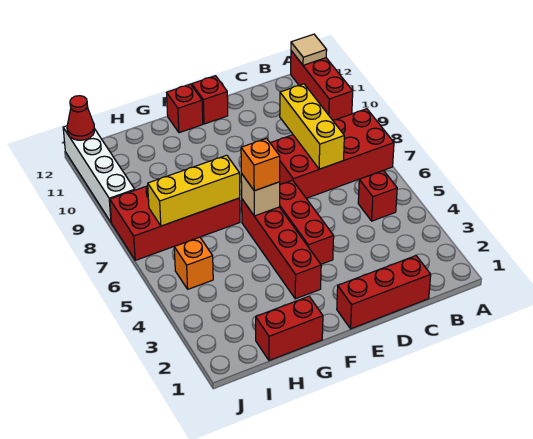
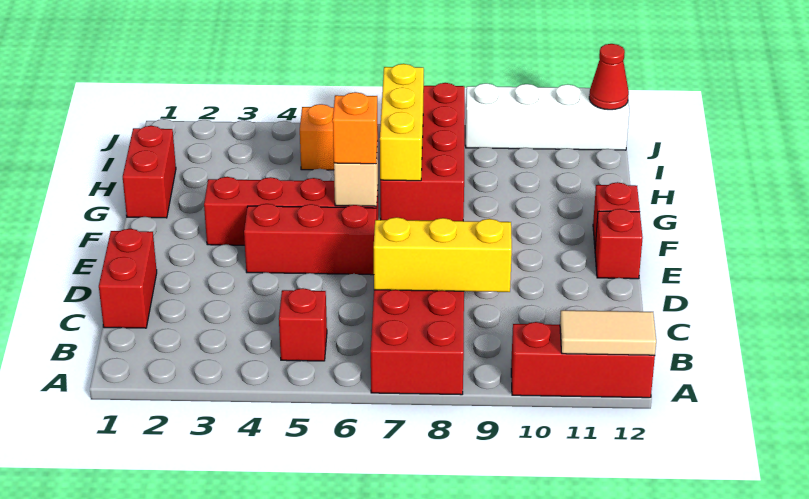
tan 1x1 tile [291,34,327,65] -> tan 1x2 tile [560,310,656,355]
red 1x3 brick [337,256,431,329] -> red 1x2 brick [99,229,157,328]

